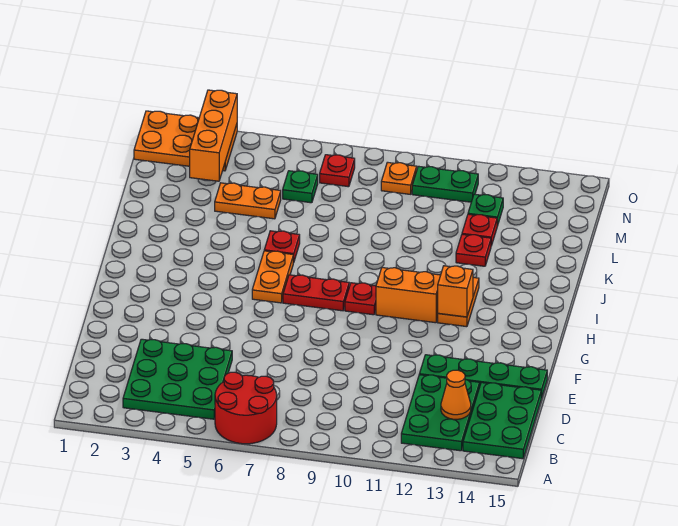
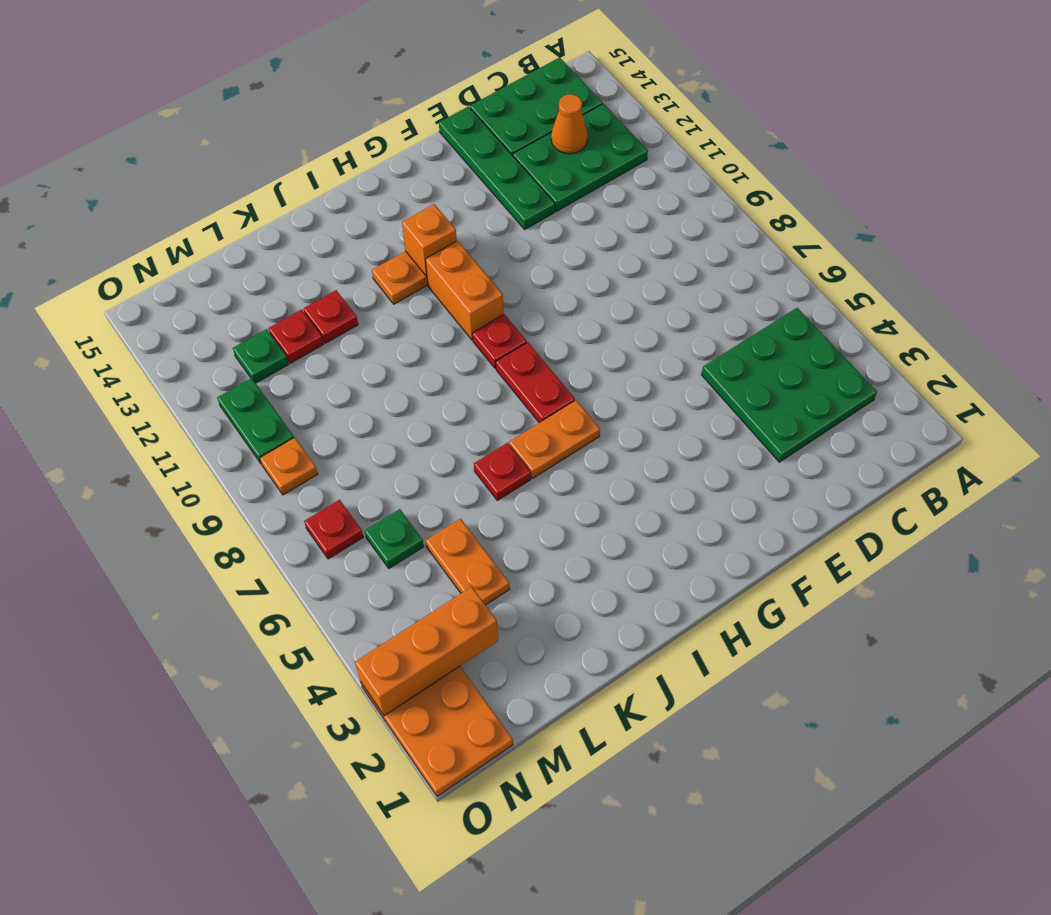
red 2x2 round brick [215,372,277,444] -> none

